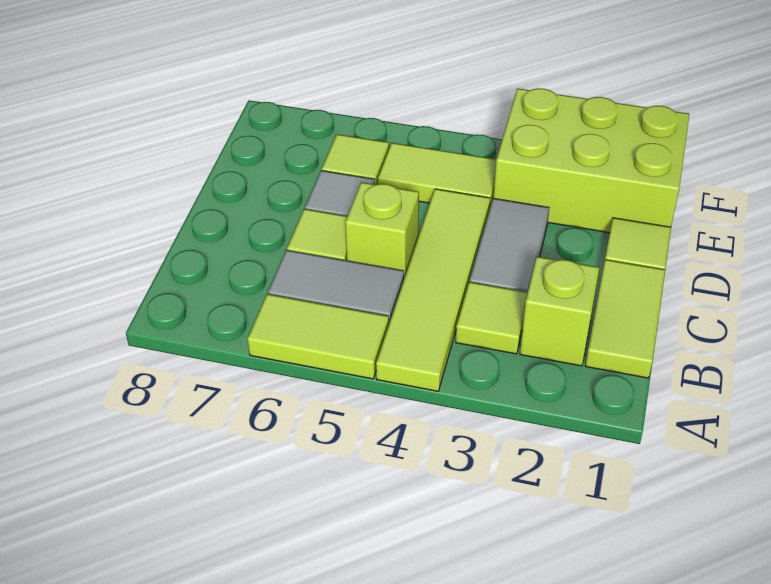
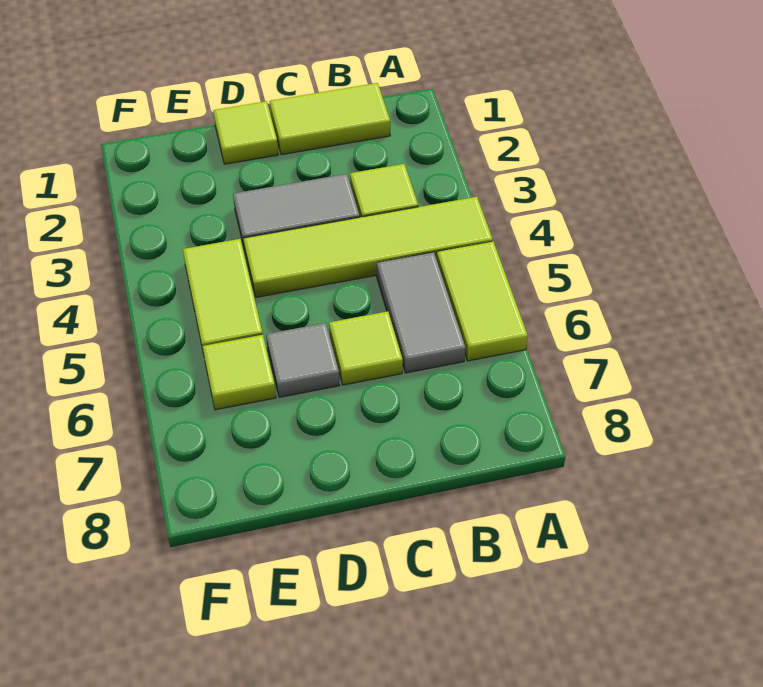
lime 1x1 brick [520,257,599,366] -> none
lime 1x1 brick [345,182,419,279] -> none
lime 2x3 brick [494,88,689,233] -> none

